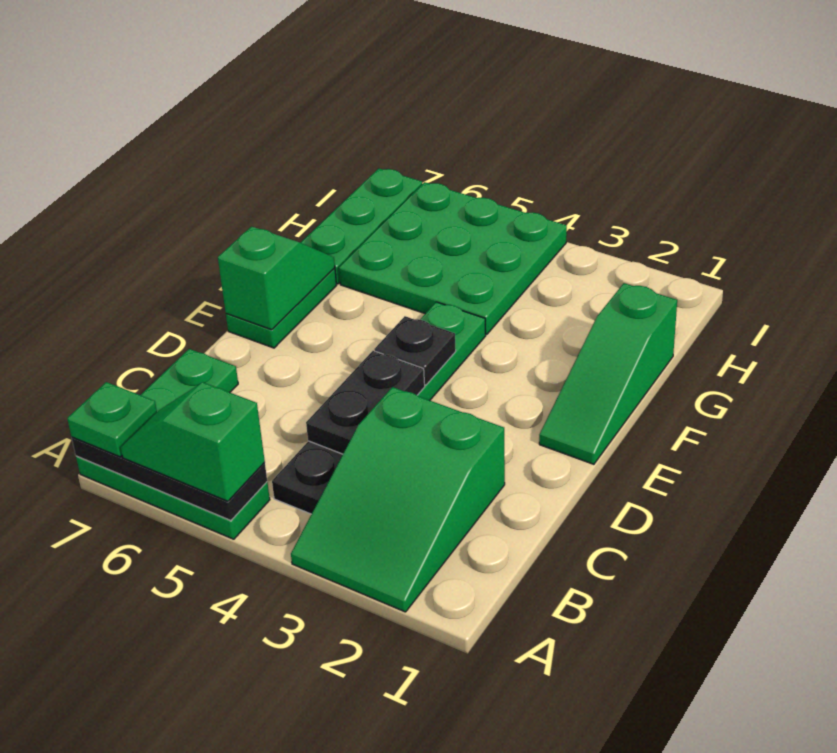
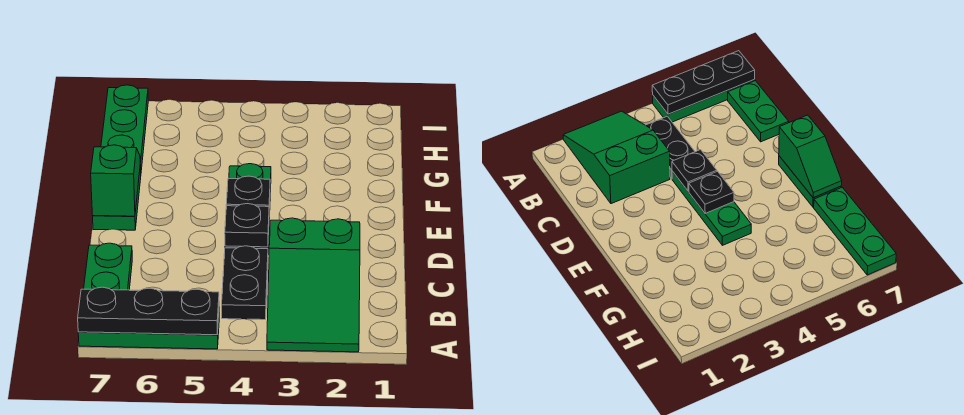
green 1x2 slope [121,382,265,501] -> none
green 1x1 plate [67,382,157,457] -> none
black 1x2 plate [306,351,425,454] -> black 1x1 plate [225,204,269,247]
green 1x3 slope [539,283,677,464] -> none
green 3x3 plate [339,182,567,335] -> none

